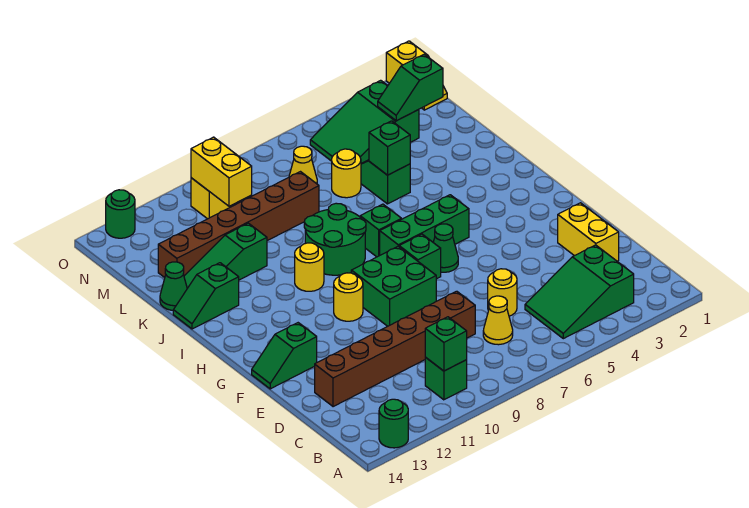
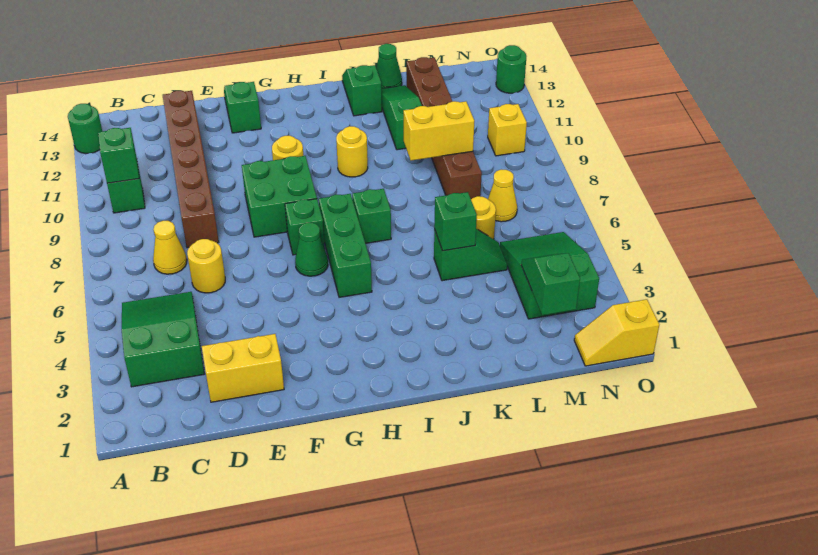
green 2x2 round brick [304,203,366,275] -> none
yellow 1x2 brick [191,137,252,206] -> yellow 1x2 brick moved to [403,101,474,161]

